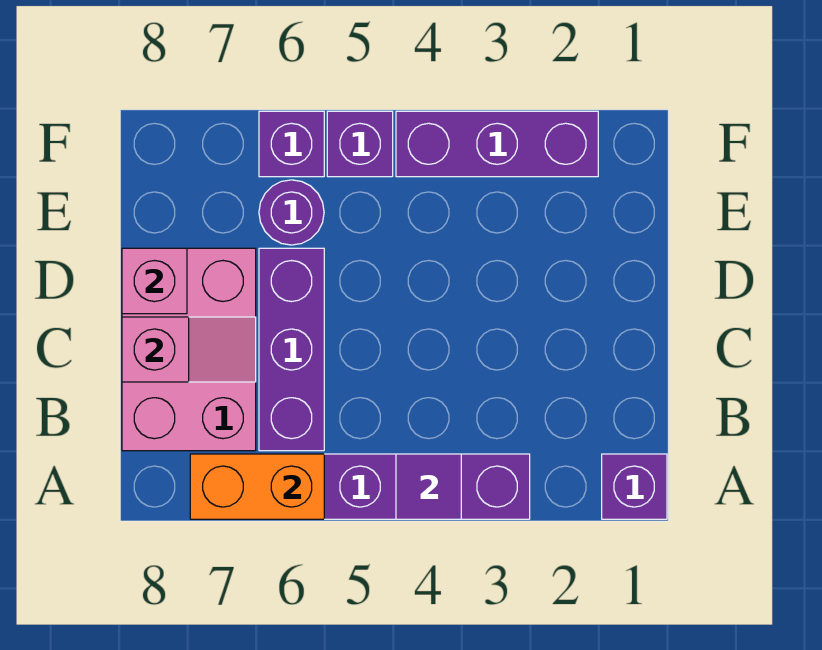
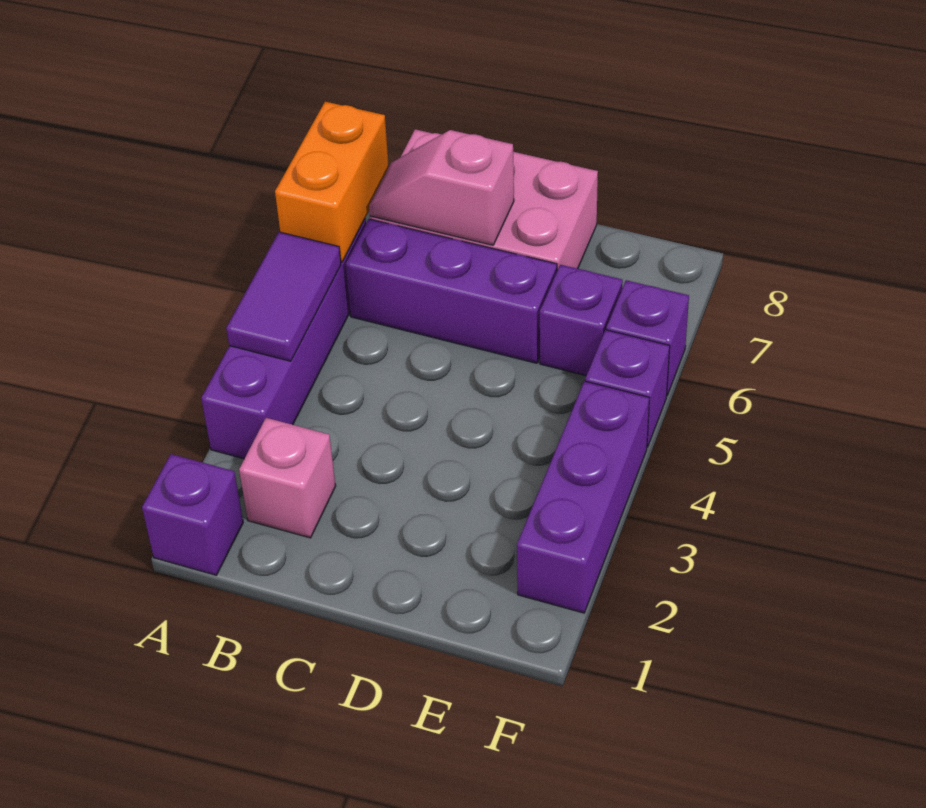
purple 1x1 tile [396,454,461,519] -> purple 1x2 tile [226,232,341,361]
pink 1x2 slope [122,317,256,382] -> pink 1x2 slope turned to [369,130,514,245]
pink 1x1 brick [122,248,187,314] -> pink 1x1 brick moved to [239,418,336,538]
purple 1x1 round brick [259,180,324,245] -> purple 1x1 brick [540,265,623,376]

